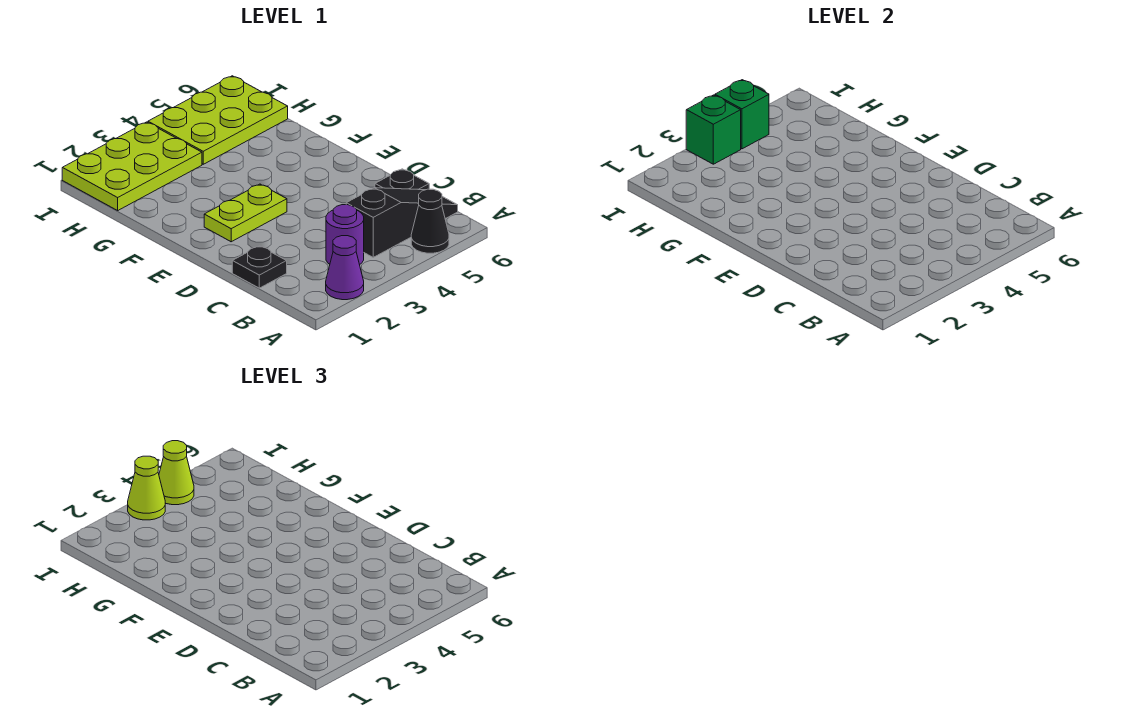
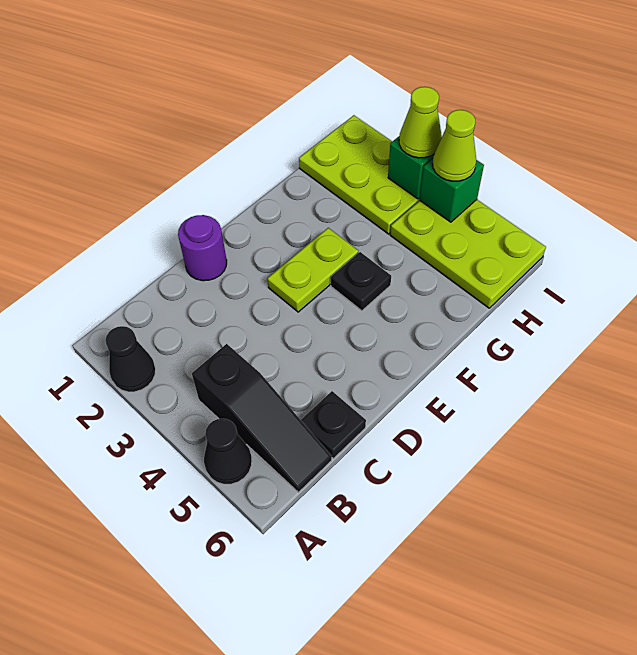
purple 1x1 cone [326,236,364,300] -> black 1x1 cone [105,326,156,392]
purple 1x1 round brick [326,205,364,265] -> purple 1x1 round brick moved to [178,215,227,281]
black 1x1 plate [232,246,287,288] -> black 1x1 plate moved to [331,252,391,311]
lime 1x2 plate [204,184,287,242] -> lime 1x2 plate turned to [267,228,358,312]

